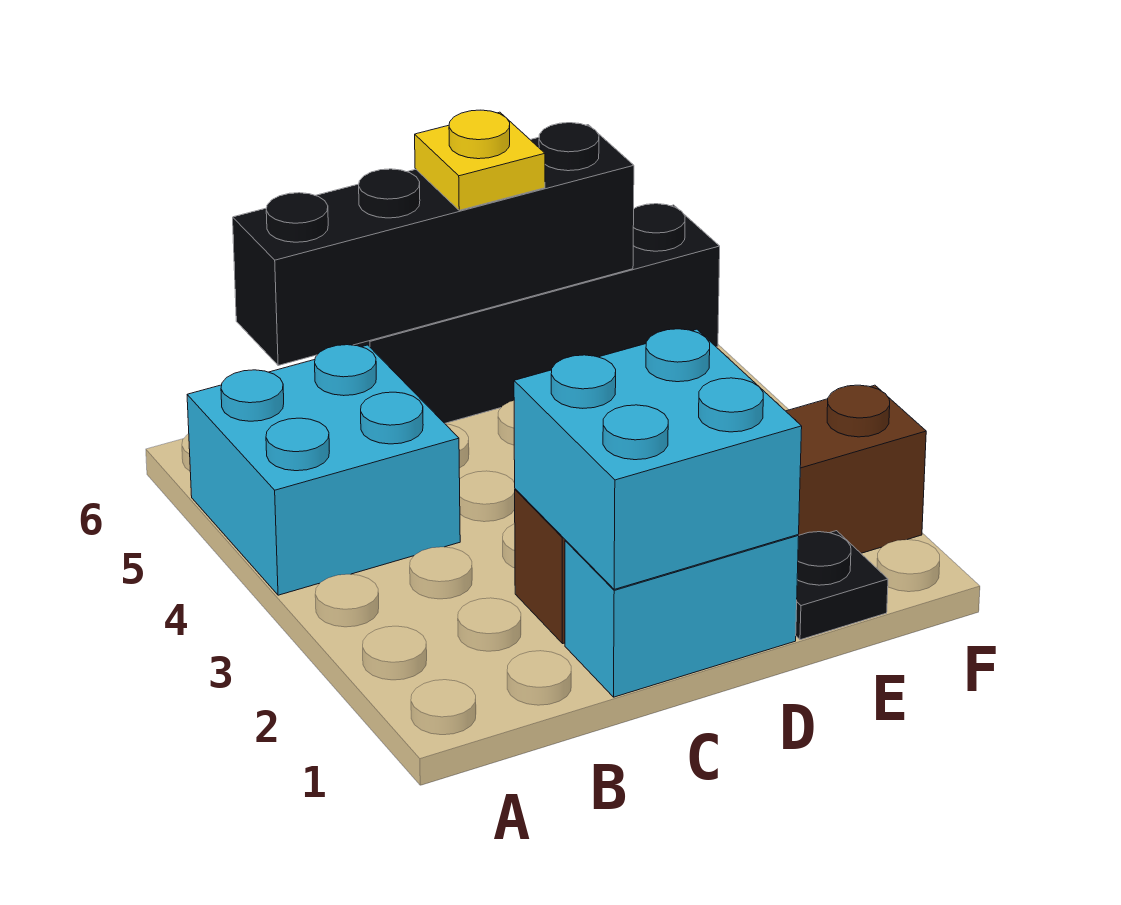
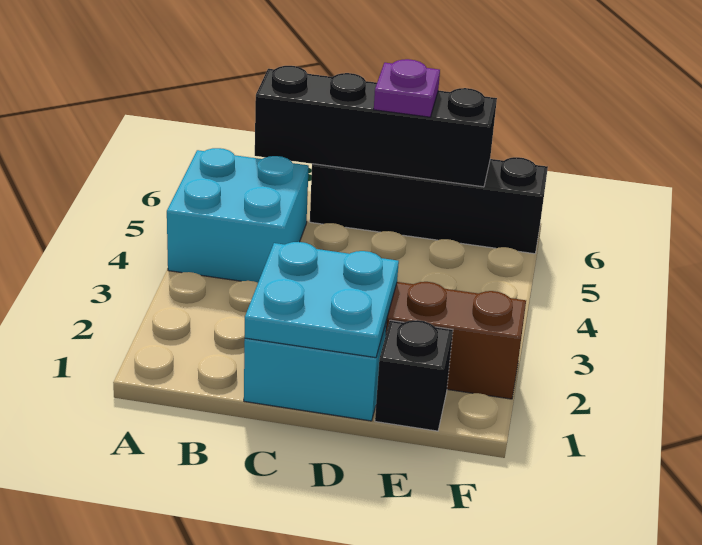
cyan 2x2 brick [514,329,802,589] -> cyan 2x2 plate [245,242,399,358]
yellow 1x1 plate [415,110,545,210] -> purple 1x1 plate [374,59,440,117]
black 1x1 plate [796,531,888,640] -> black 1x1 brick [375,320,453,431]

